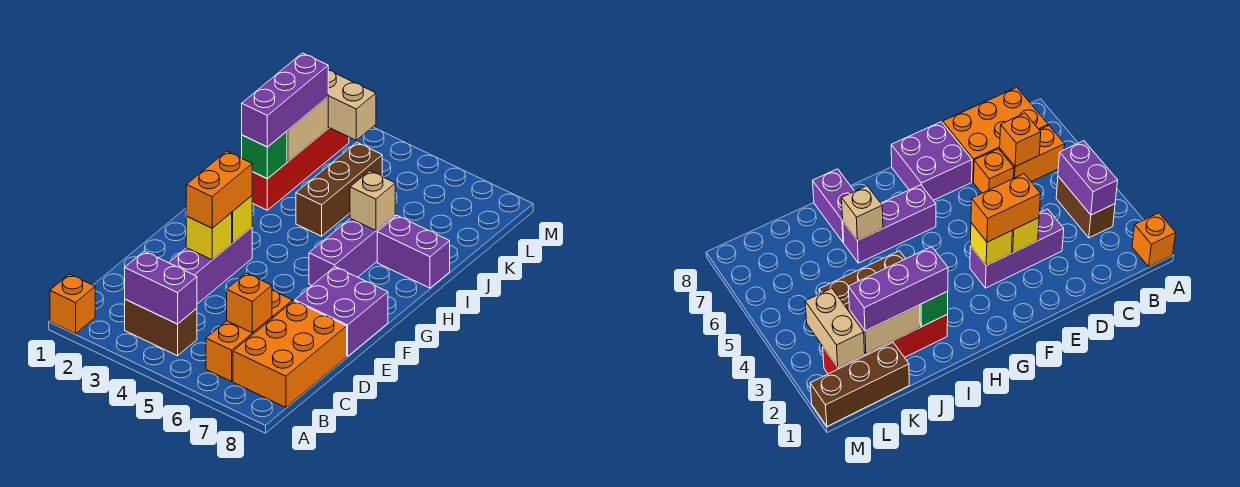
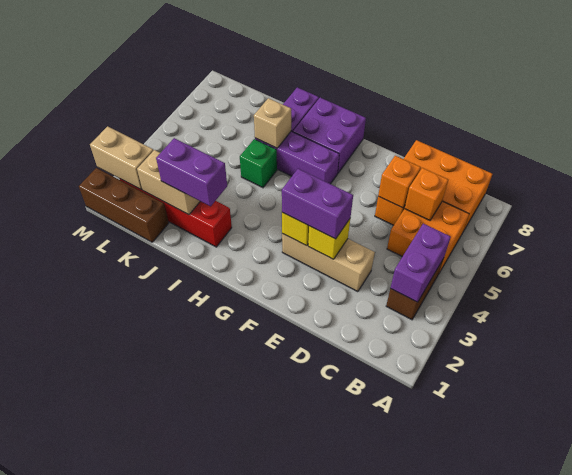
orange 1x1 brick [50,274,95,334] -> orange 1x1 brick moved to [378,156,421,208]
orange 1x2 brick [206,317,272,382] -> orange 2x2 brick [387,201,469,273]
purple 1x3 brick [169,227,252,304] -> tan 1x3 brick [282,234,375,292]
orange 1x2 brick [186,151,252,228] -> purple 1x2 brick [282,169,353,239]
purple 2x2 brick [295,267,388,356] -> purple 2x2 brick moved to [293,98,366,173]
green 1x1 brick [242,131,287,179] -> green 1x1 brick moved to [240,139,277,188]
purple 1x3 brick [242,53,328,147] -> purple 1x2 brick [156,138,227,206]
brown 1x3 brick [296,142,382,236] -> none
tan 1x2 brick [328,70,376,140] -> tan 1x2 brick turned to [90,126,153,190]

